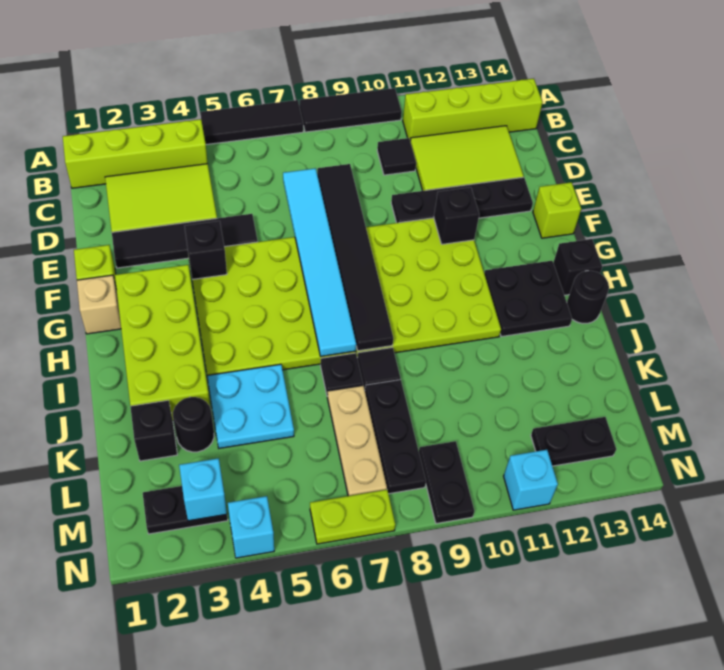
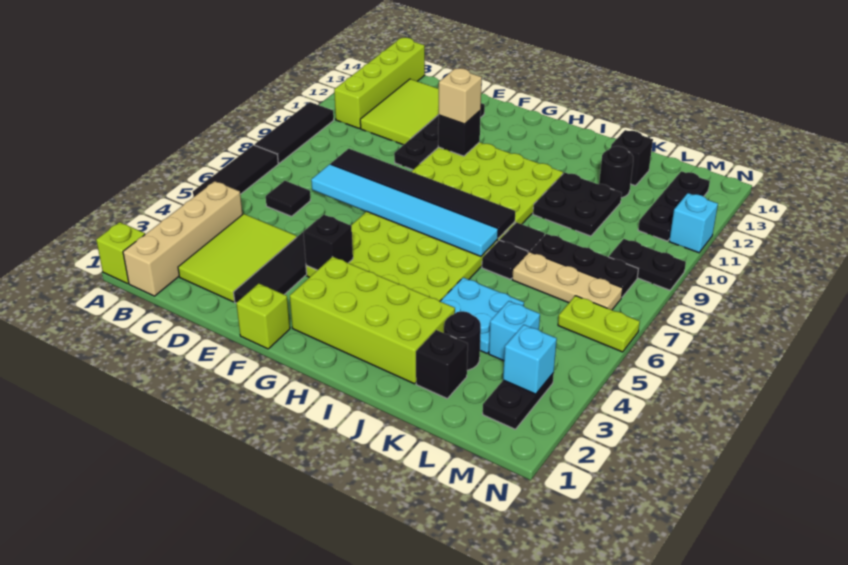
lime 1x4 brick [63,119,208,188] -> tan 1x4 brick [123,181,243,296]
black 1x1 tile [377,138,416,175] -> black 1x1 tile moved to [266,181,310,216]
lime 1x1 brick [533,182,581,238] -> lime 1x1 brick moved to [96,222,145,284]
tan 1x1 brick [77,275,121,334] -> tan 1x1 brick moved to [439,68,482,124]
black 2x2 plate [484,261,572,337] -> black 2x2 plate moved to [533,172,622,236]
black 1x1 brick [553,239,602,295] -> black 1x1 brick moved to [611,130,653,186]
black 1x1 round brick [567,271,609,324] -> black 1x1 round brick moved to [599,146,633,198]
black 1x2 plate [531,417,616,466] -> black 1x3 plate [638,171,710,241]
cyan 1x1 brick [228,496,274,558] -> cyan 1x1 brick moved to [489,301,540,361]
lime 1x2 plate [310,490,395,544] -> lime 1x2 plate turned to [558,296,640,352]

